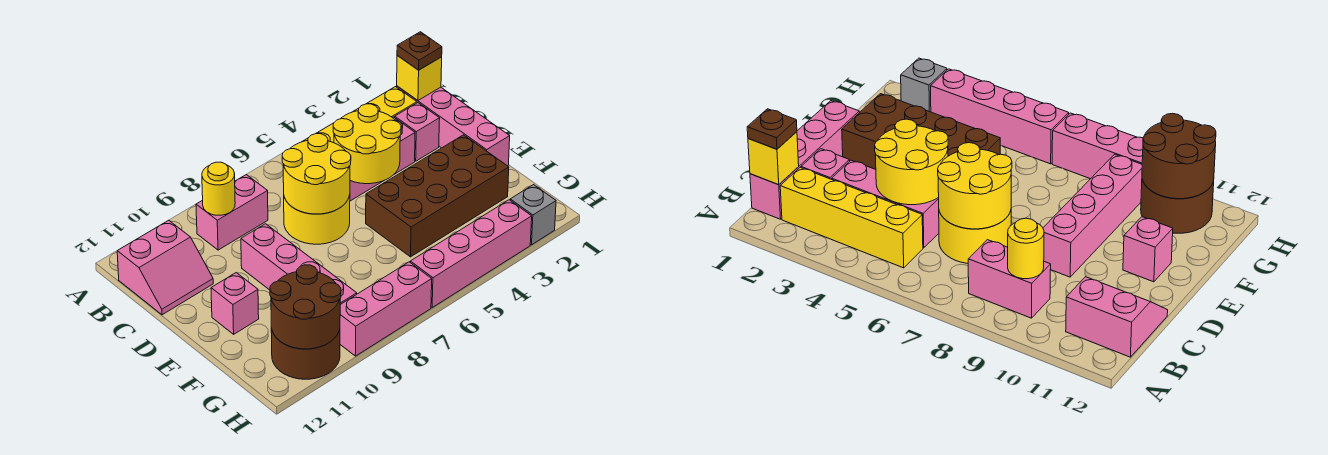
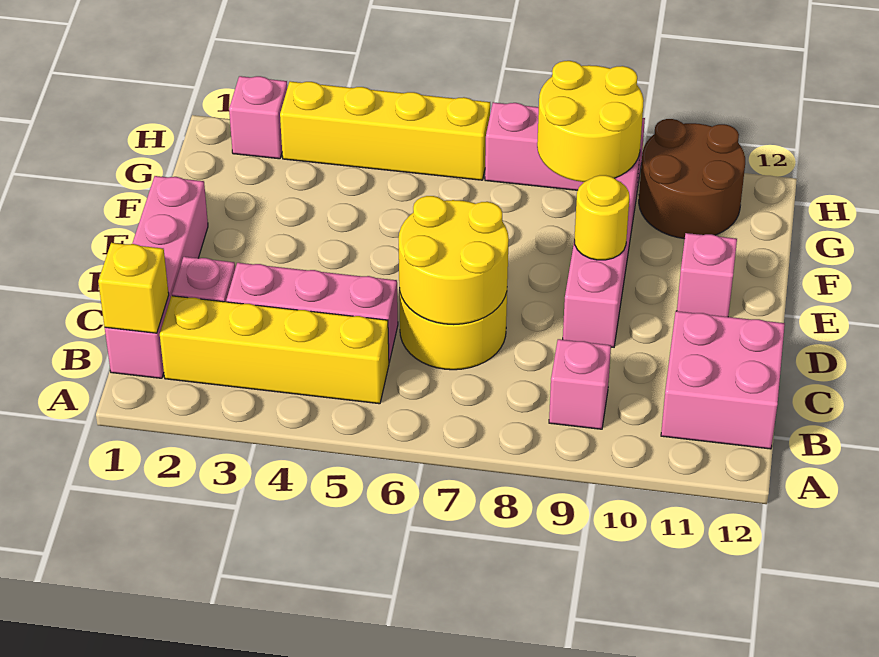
brown 1x1 plate [397,32,442,70] -> none
pink 1x2 brick [196,175,268,250] -> pink 1x1 brick [549,339,611,429]
yellow 1x1 round brick [202,162,235,215] -> yellow 1x1 round brick moved to [574,175,629,260]
pink 2x2 slope [117,220,213,315] -> pink 2x2 brick [661,311,785,449]
yellow 2x2 round brick [333,104,401,184] -> yellow 2x2 round brick moved to [537,61,644,182]
brown 2x4 brick [366,135,509,257] -> none
brown 2x2 round brick [270,265,341,349] -> none
grey 1x1 brick [510,185,556,245] -> pink 1x1 brick [229,76,287,159]
pink 1x4 brick [410,200,532,307] -> yellow 1x4 brick [280,81,490,180]

